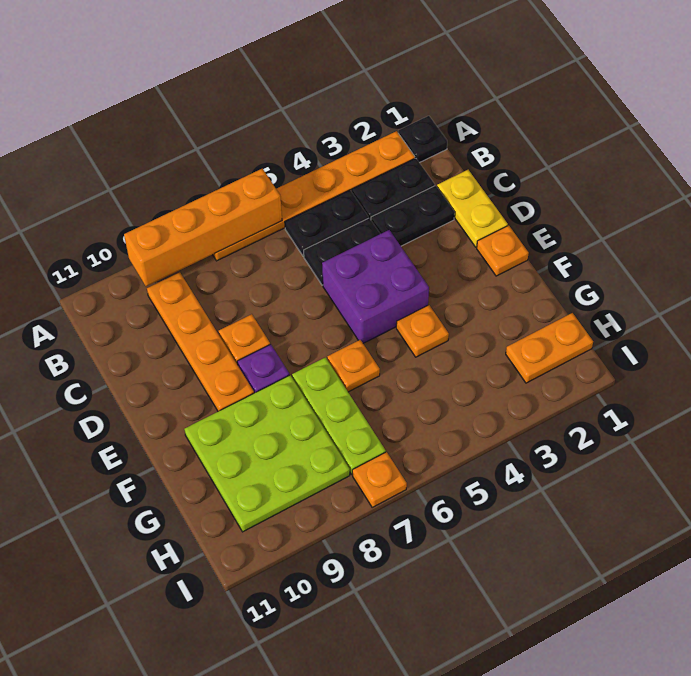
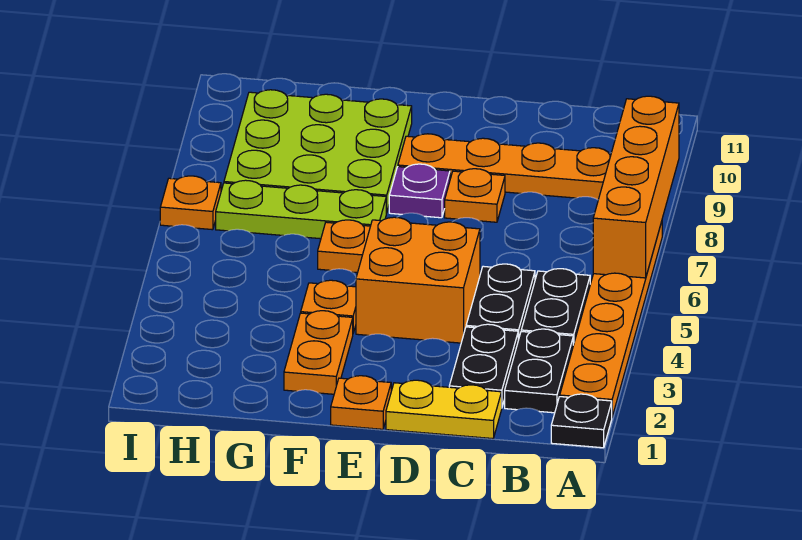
purple 2x2 brick [322,230,429,343] -> orange 2x2 brick [356,217,480,343]
orange 1x2 plate [506,313,593,383] -> orange 1x2 plate moved to [284,311,353,394]

